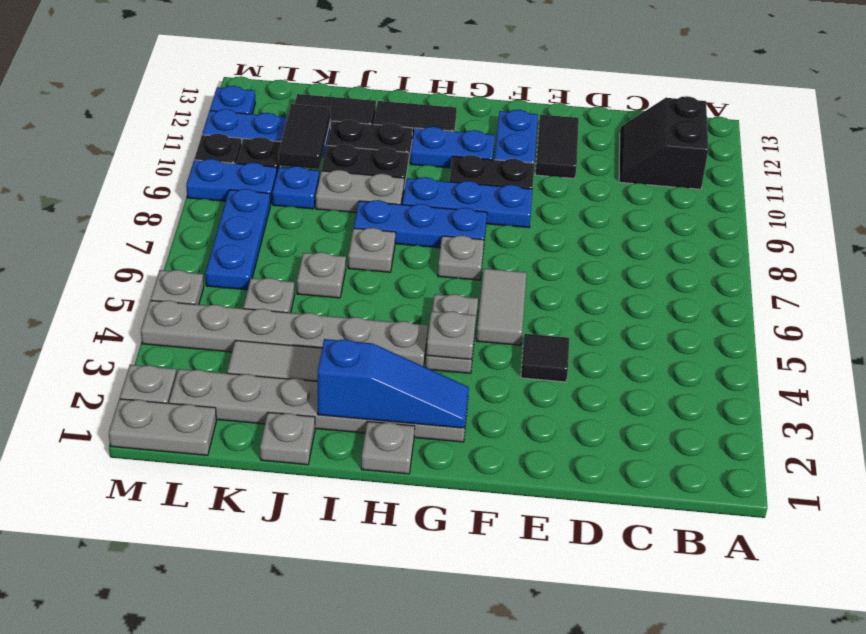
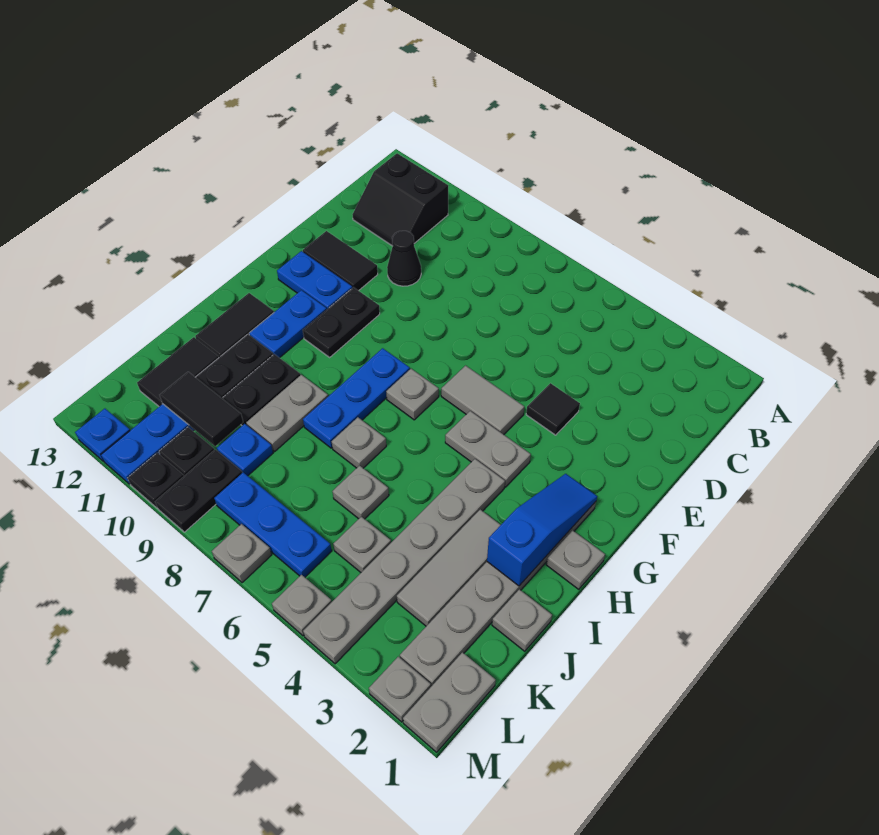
none -> black 1x1 cone [387,231,421,286]
blue 1x3 plate [402,177,533,228] -> none
grey 1x1 plate [426,311,476,360] -> grey 1x1 plate moved to [212,524,272,583]
blue 1x2 plate [186,159,277,205] -> black 1x2 plate [155,450,242,532]

